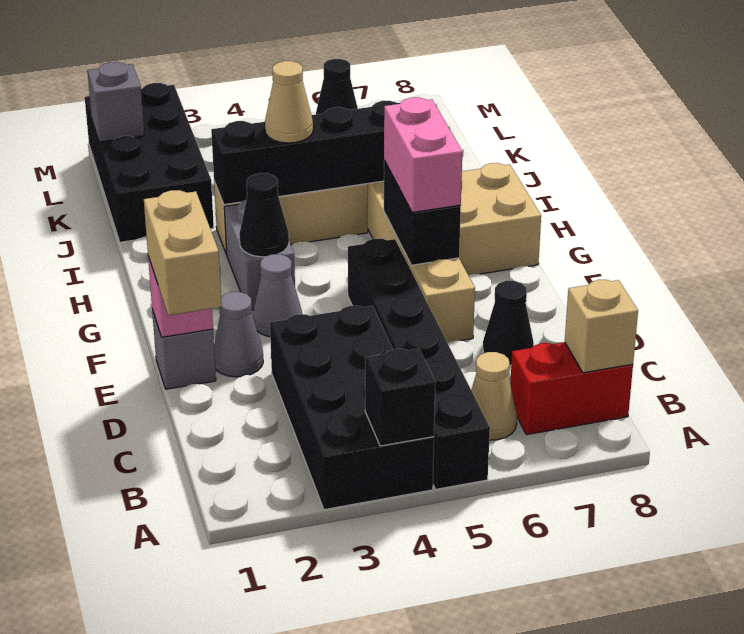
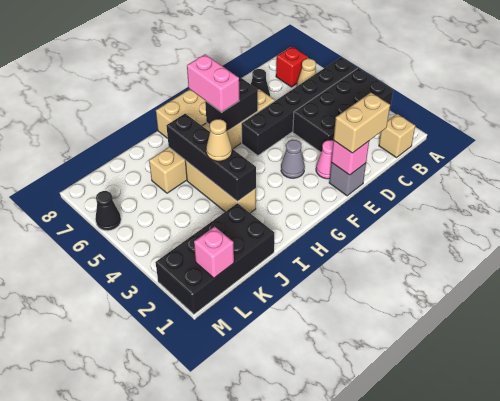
black 1x1 brick [365,349,435,446] -> none
red 1x2 brick [510,342,633,435] -> red 1x1 brick [276,47,308,87]
tan 1x1 brick [565,280,638,373] -> tan 1x1 brick moved to [379,114,415,158]
grey 1x1 cone [214,292,263,377] -> pink 1x1 cone [316,140,333,179]
pink 1x2 brick [384,97,462,213] -> pink 1x2 brick turned to [187,54,239,112]
grey 1x2 brick [224,200,295,310] -> none
black 1x1 cone [239,173,289,257] -> none
grey 1x1 brick [87,62,144,142] -> pink 1x1 brick [194,226,234,278]

